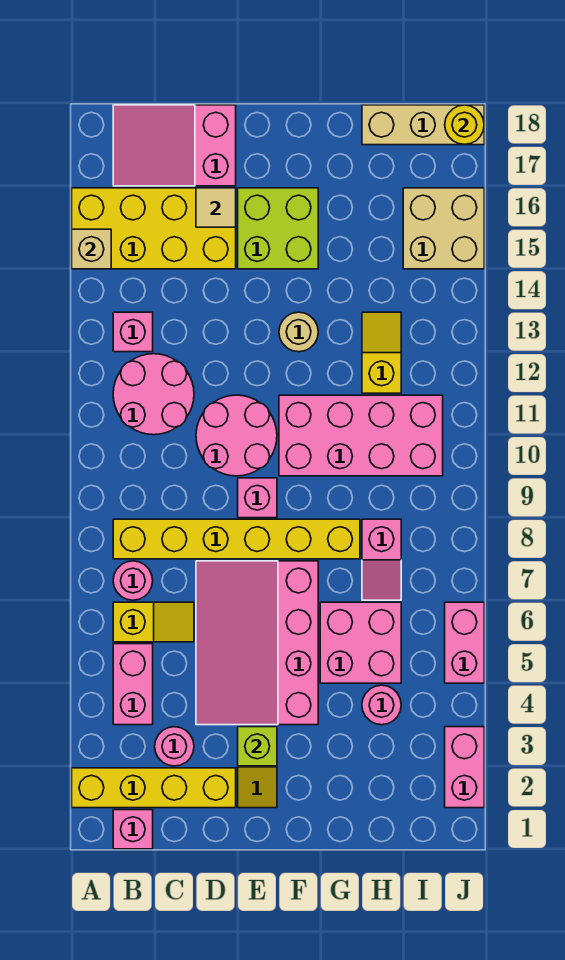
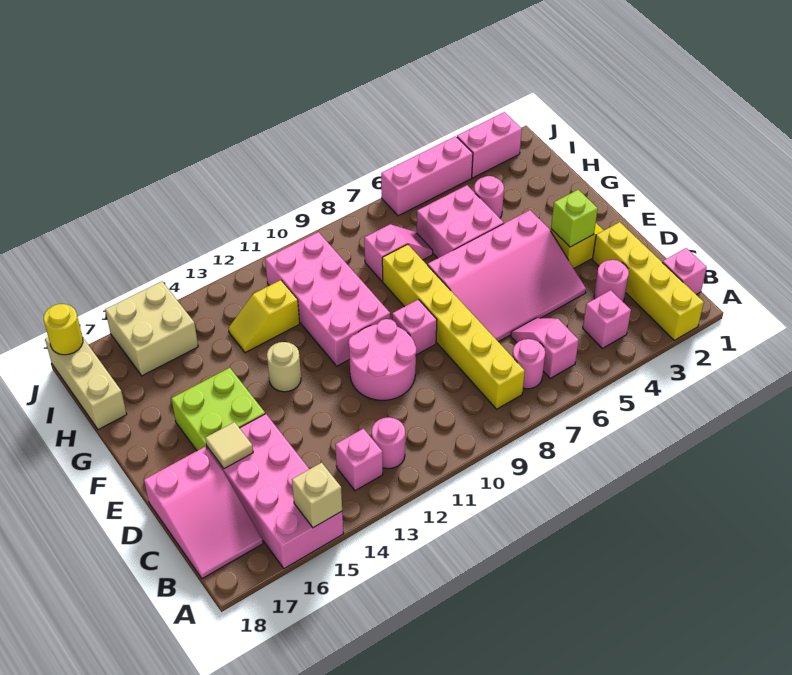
yellow 2x4 brick [72,188,236,269] -> pink 2x4 brick [207,414,344,568]
pink 1x2 brick [113,644,153,725] -> pink 1x1 brick [583,290,631,348]
yellow 1x2 slope [113,602,194,642] -> pink 1x2 slope [511,318,579,378]
pink 2x2 round brick [113,354,194,435] -> pink 1x1 round brick [372,417,405,469]
pink 1x2 brick [445,602,484,683] -> pink 1x3 brick [381,136,473,216]

